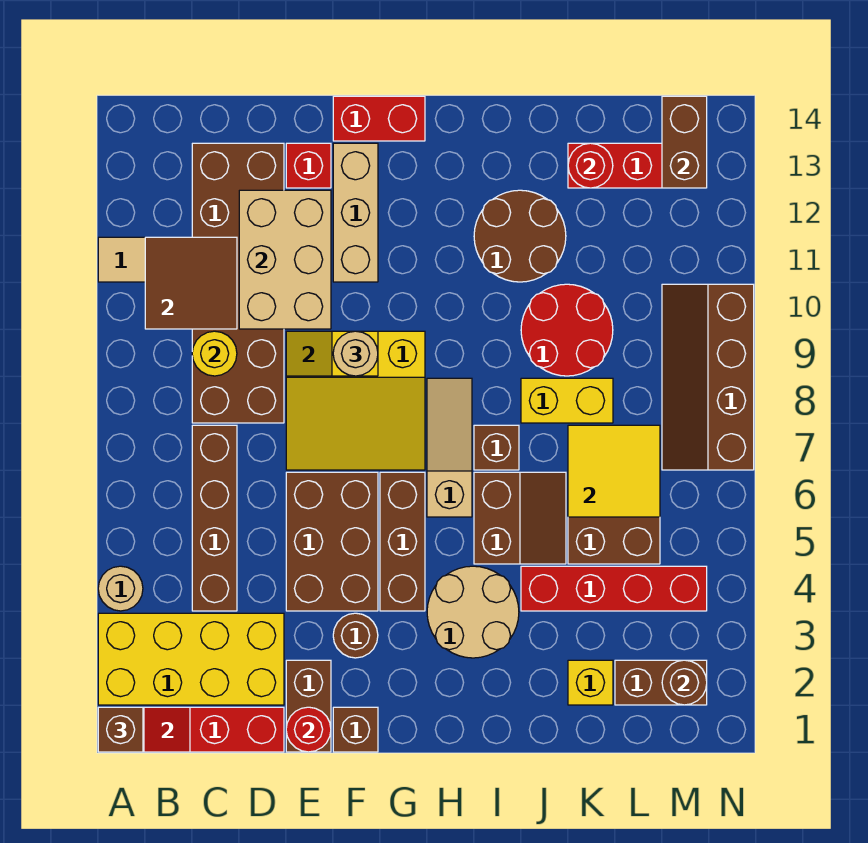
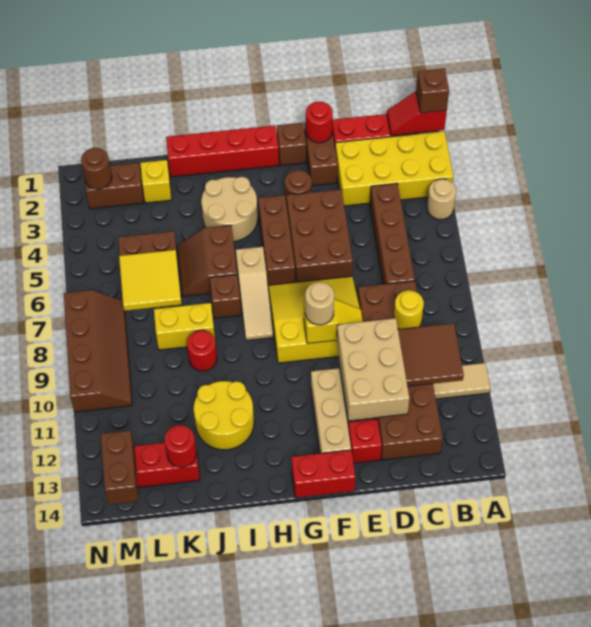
brown 2x2 round brick [474,190,566,282] -> yellow 2x2 round brick [194,381,254,450]
red 1x4 brick [521,566,707,611] -> red 1x4 brick moved to [166,126,279,177]
red 2x2 round brick [521,284,613,376] -> red 1x1 round brick [187,330,217,371]

